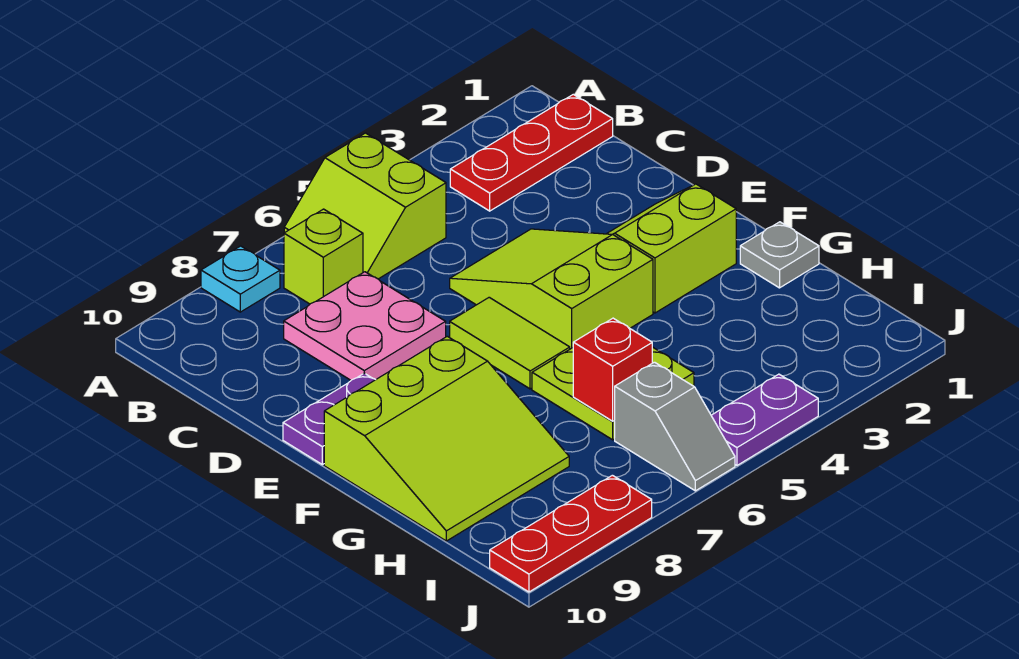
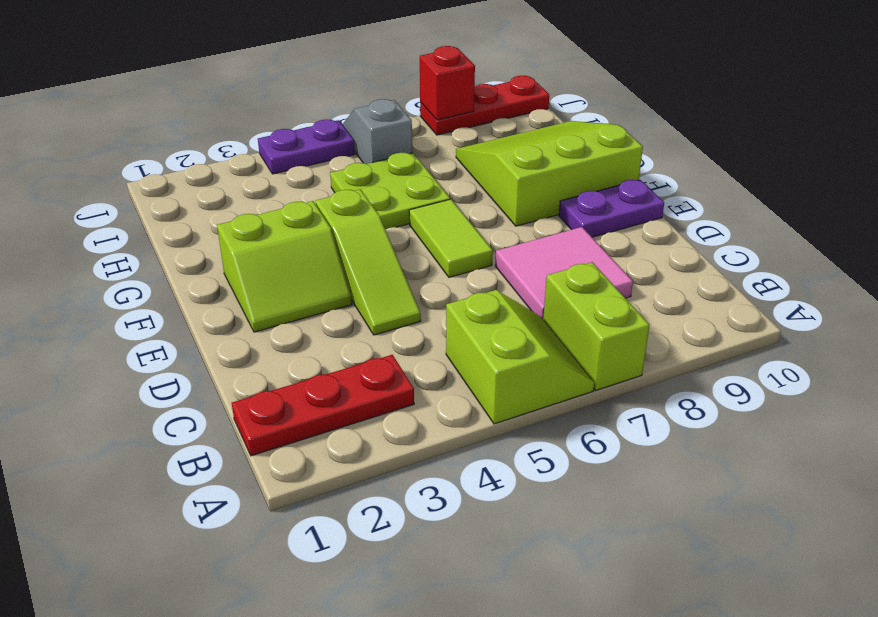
cyan 1x1 plate [201,246,280,312] -> none
lime 1x1 brick [284,209,363,304] -> lime 1x2 brick [543,262,649,390]
pink 2x2 plate [284,272,446,380] -> pink 2x2 tile [495,227,633,318]
lime 2x3 slope [450,229,653,349] -> lime 1x3 slope [316,189,421,335]
grey 1x1 plate [740,222,819,288] -> none
red 1x1 brick [573,318,652,421] -> red 1x1 brick moved to [420,46,475,120]

